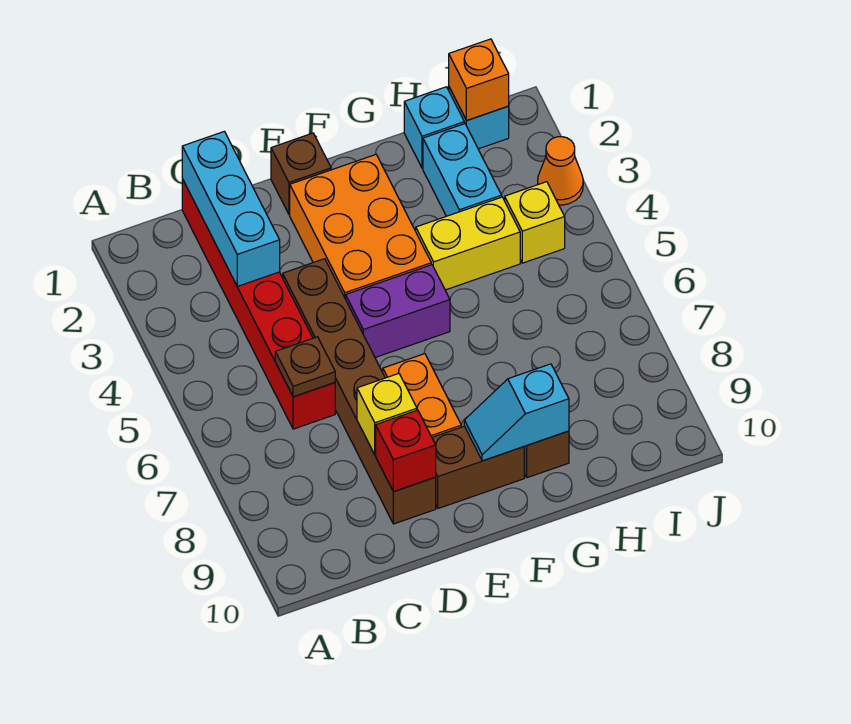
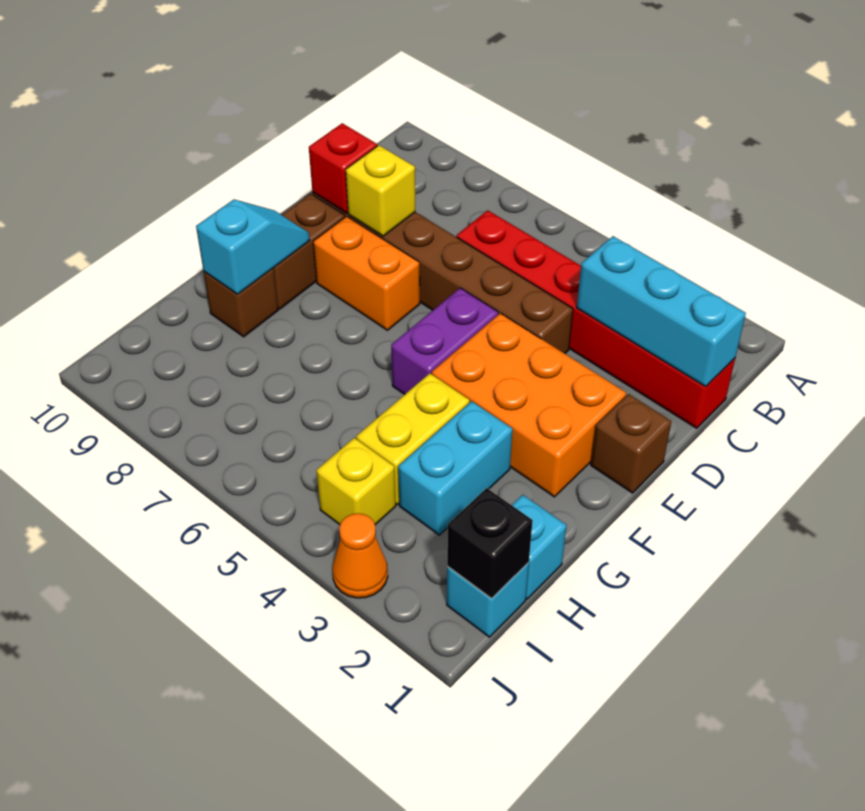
brown 1x1 plate [275,337,335,397] -> none
cyan 1x2 brick [423,124,502,216] -> cyan 1x2 brick turned to [398,401,513,535]
orange 1x1 brick [449,39,509,121] -> black 1x1 brick [447,488,533,599]

